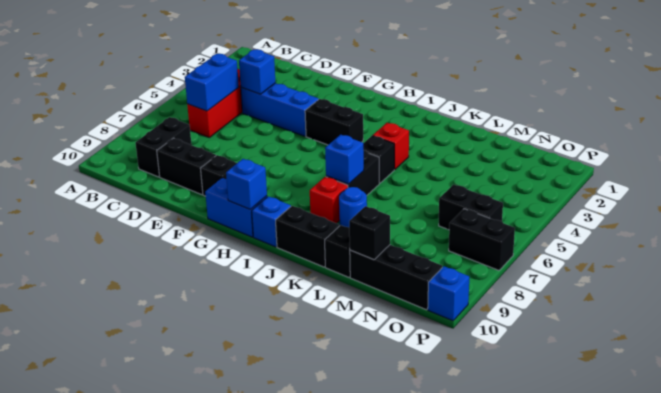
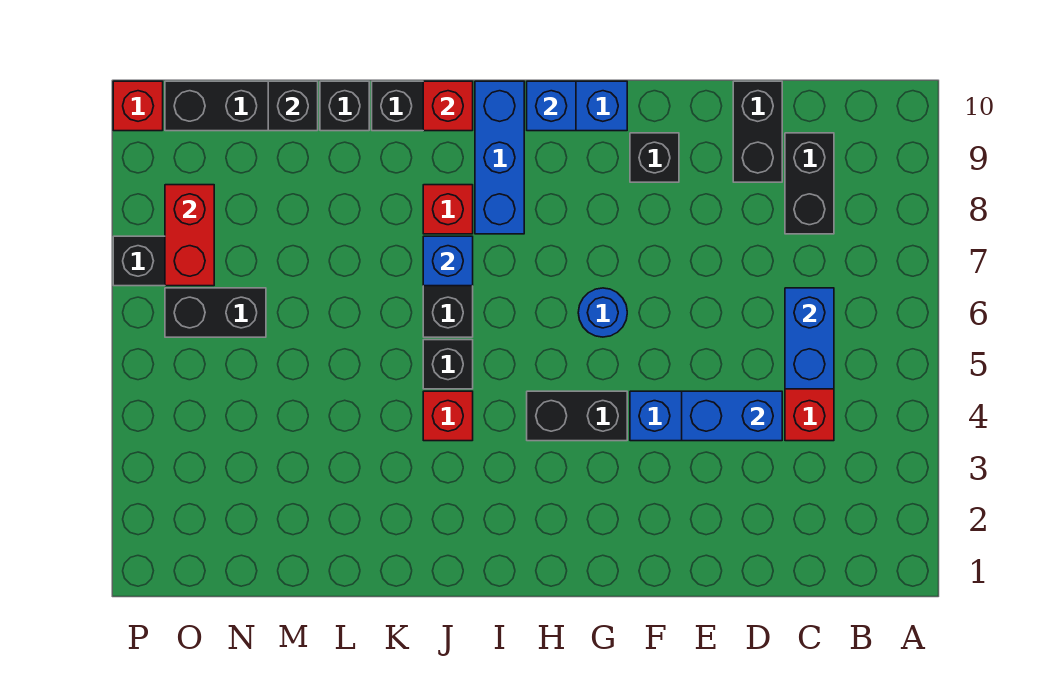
blue 1x1 brick [239,49,276,94] -> blue 1x2 brick [682,391,782,441]
black 1x2 brick [157,138,216,195] -> black 1x2 brick turned to [733,81,782,182]
blue 1x1 brick [252,196,291,247] -> blue 1x3 brick [475,81,524,234]
none -> red 1x1 brick [423,81,473,131]
blue 1x1 round brick [339,187,367,227] -> blue 1x1 round brick moved to [578,288,627,337]
none -> red 1x2 brick [165,185,214,286]
blue 1x1 brick [428,266,469,321] -> red 1x1 brick [113,81,163,131]

